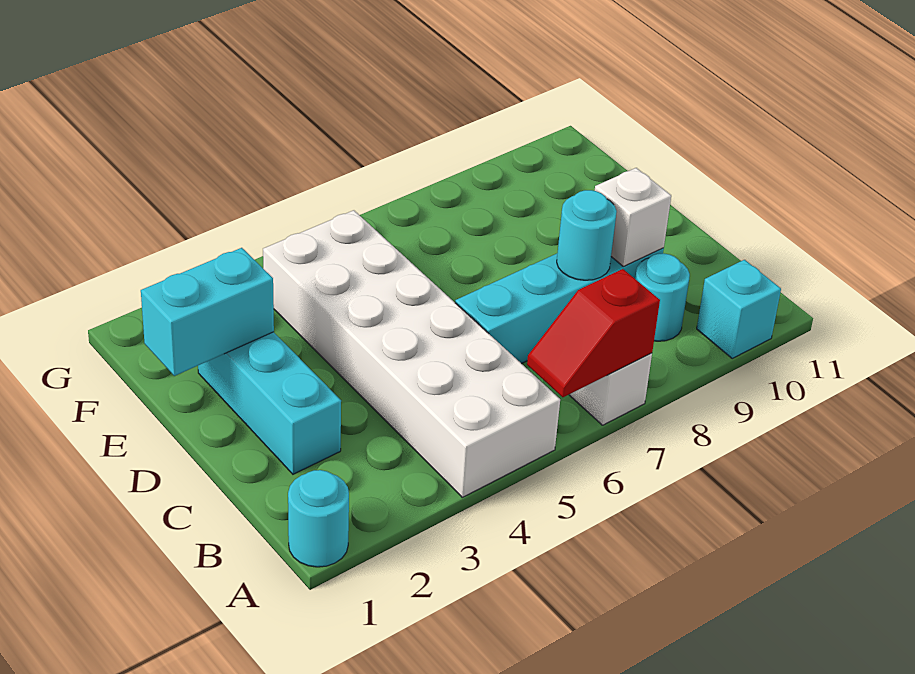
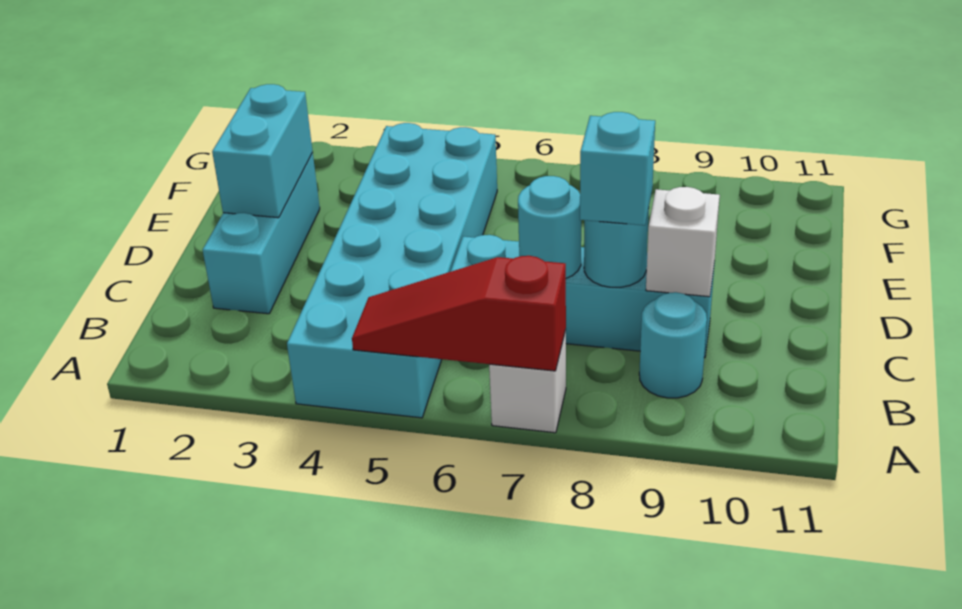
cyan 1x1 round brick [288,470,349,567] -> cyan 1x1 round brick moved to [518,176,581,278]
white 2x6 brick [263,210,560,497] -> cyan 2x6 brick [287,123,497,418]
red 1x2 slope [527,269,660,397] -> red 1x3 slope [352,256,566,371]
cyan 1x1 brick [697,260,781,358] -> cyan 1x1 brick moved to [580,112,655,225]
cyan 1x2 brick [141,248,274,376] -> cyan 1x2 brick turned to [212,84,313,218]

